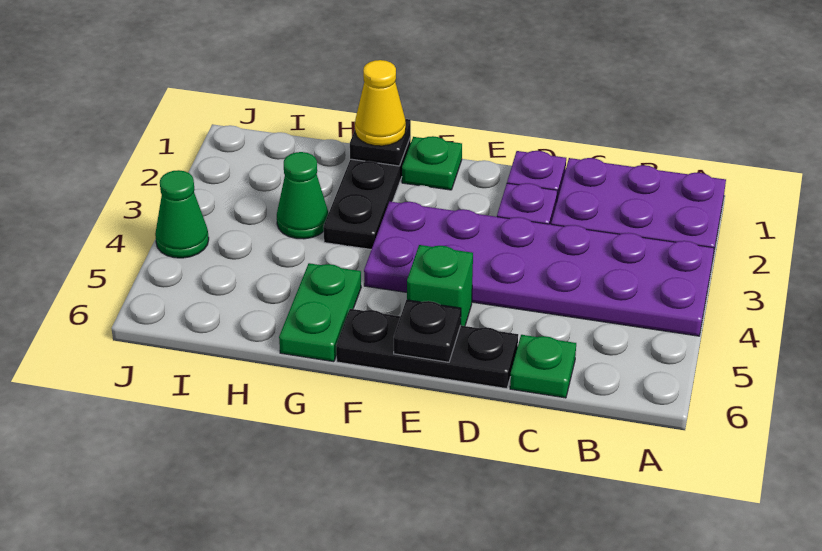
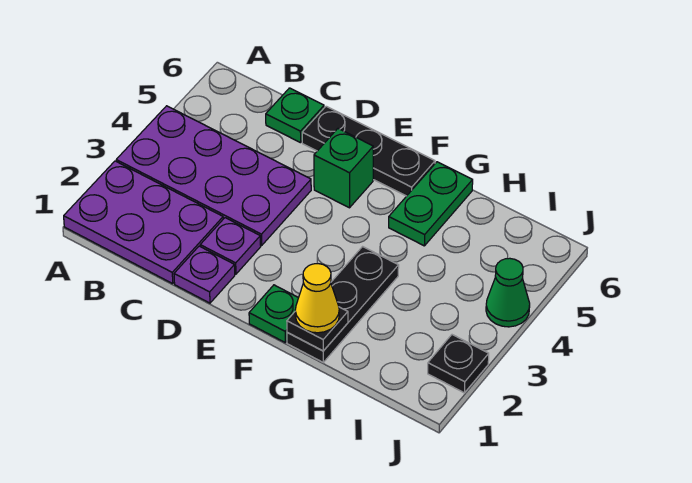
purple 2x6 plate [364,201,714,336] -> purple 2x4 plate [116,106,311,245]
black 1x1 plate [394,300,461,362] -> black 1x1 plate moved to [428,335,489,393]
green 1x1 cone [277,152,328,239] -> none

